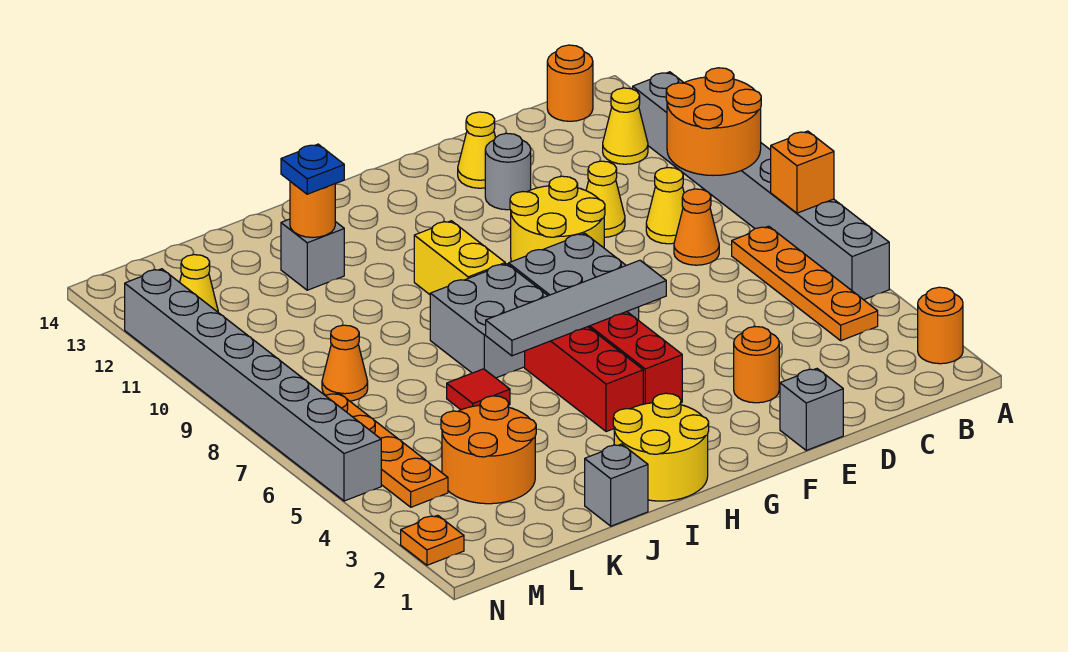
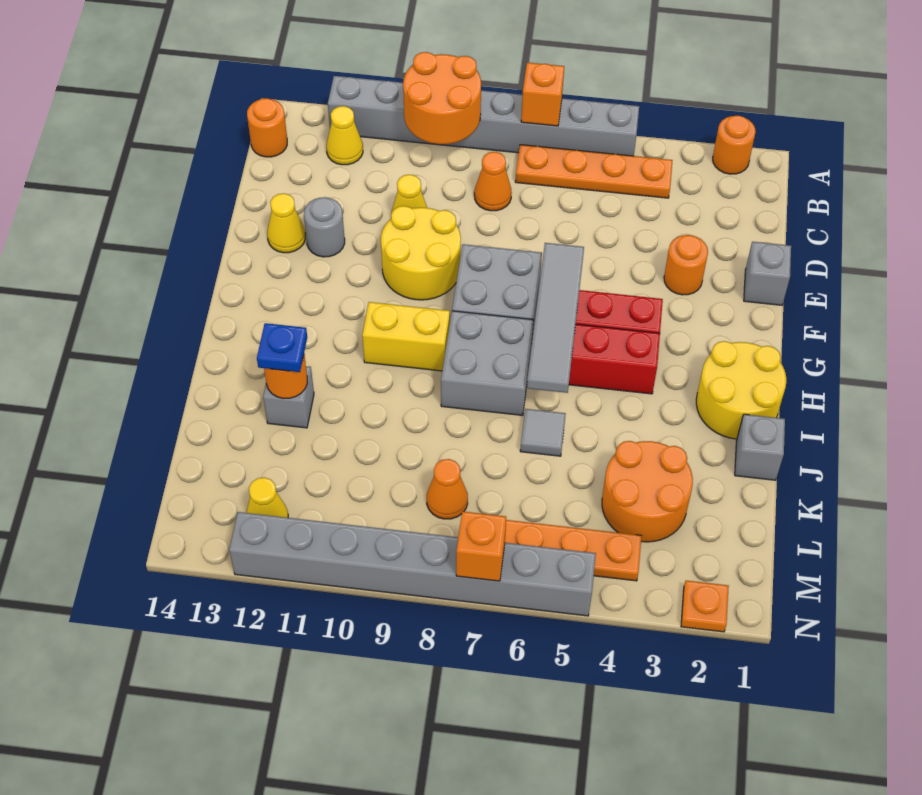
yellow 1x1 cone [646,168,684,244] -> none
red 1x1 tile [447,369,510,410] -> grey 1x1 tile [520,409,566,456]
none -> orange 1x1 brick [456,511,506,581]

